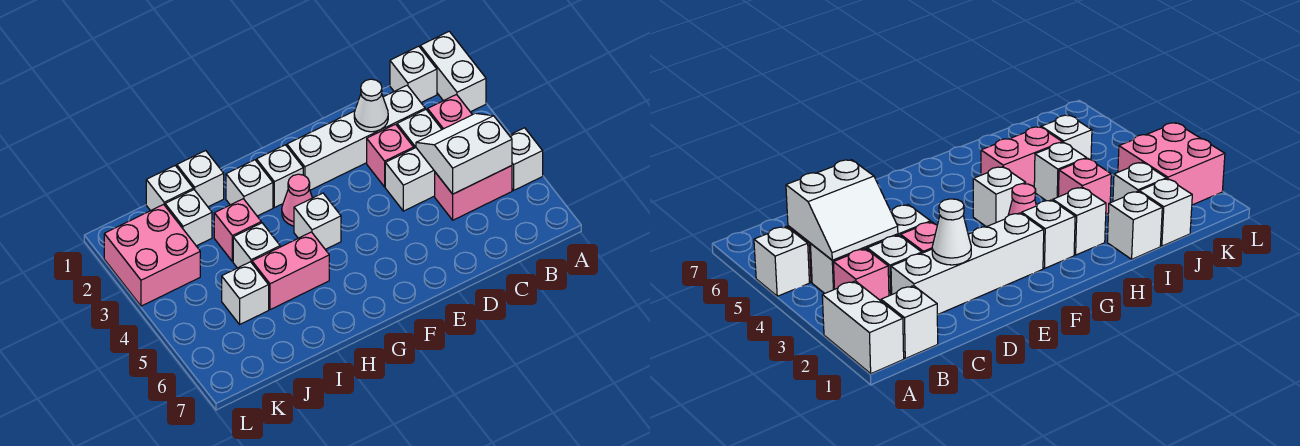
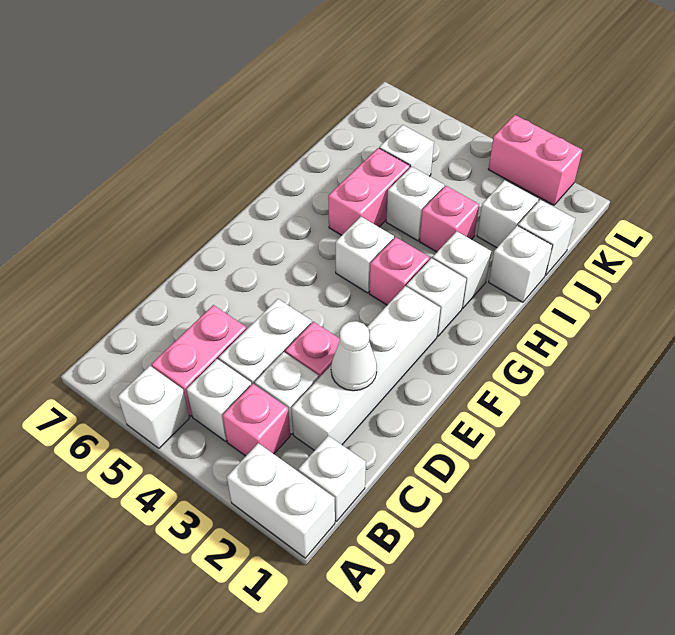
white 2x2 slope [416,113,512,194] -> none
pink 1x1 cone [282,174,312,226] -> pink 1x1 brick [369,237,430,305]
pink 2x2 brick [104,204,200,306] -> pink 1x2 brick [488,115,582,205]

